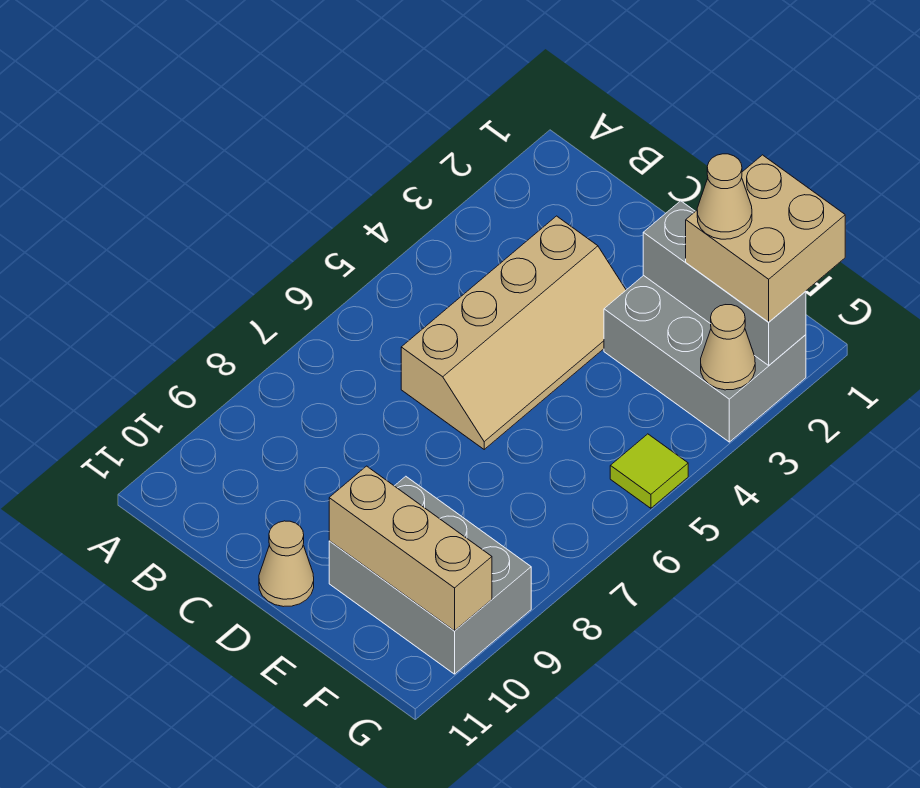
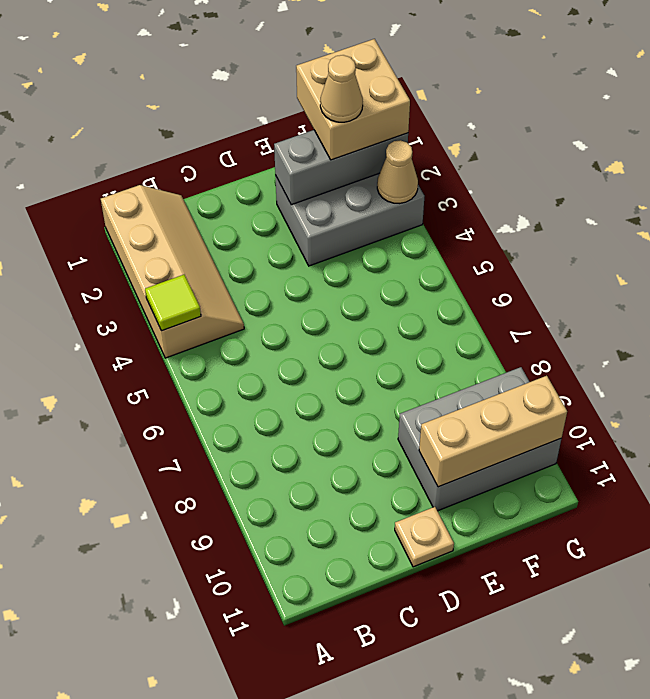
tan 2x4 slope [401,216,626,449] -> tan 2x4 slope moved to [101,185,244,358]
tan 1x1 cone [259,521,314,607] -> tan 1x1 plate [395,507,454,567]
lime 1x1 tile [610,434,688,508] -> lime 1x1 tile moved to [145,275,201,331]

